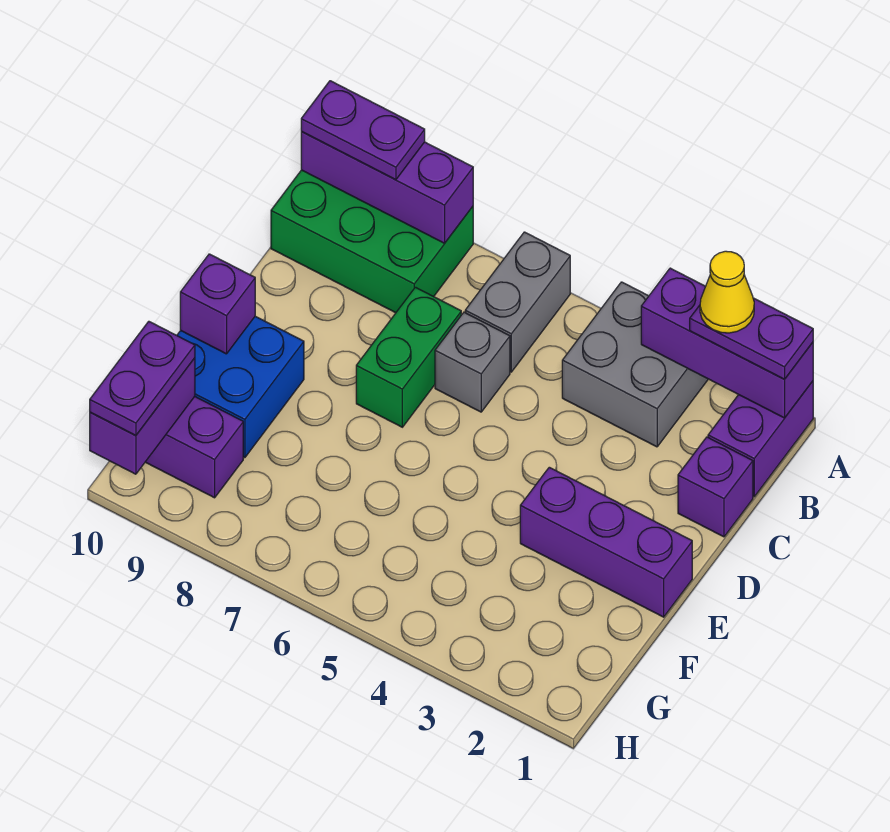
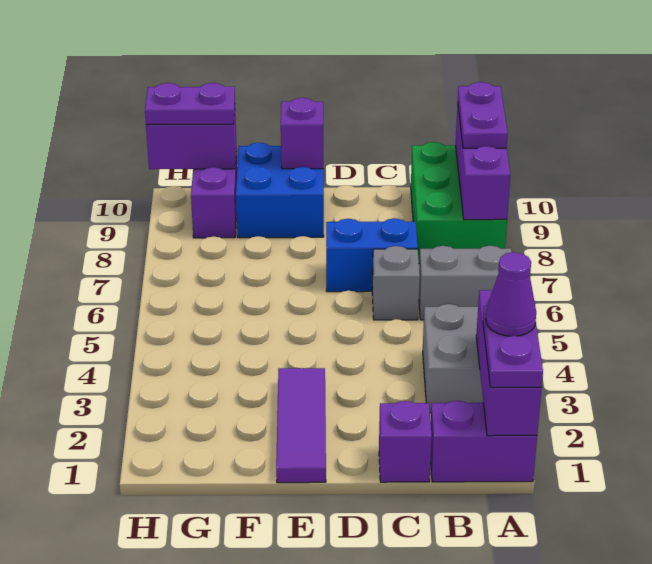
yellow 1x1 cone [700,251,754,333] -> purple 1x1 cone [486,252,536,336]
green 1x2 brick [356,287,461,427] -> blue 1x2 brick [326,218,418,292]
purple 1x3 brick [520,467,692,617] -> purple 1x3 tile [276,368,326,483]

